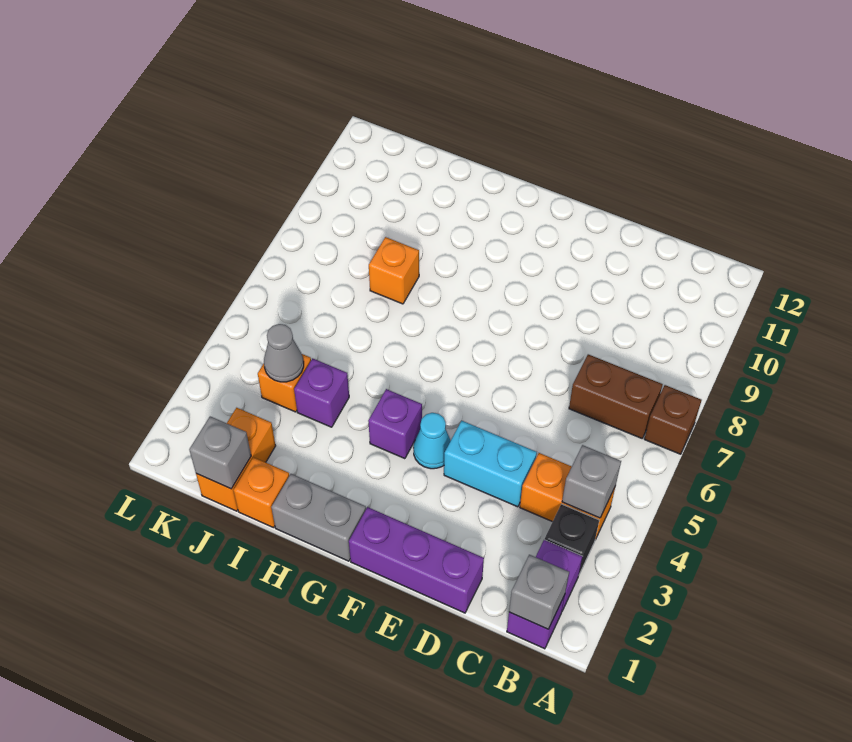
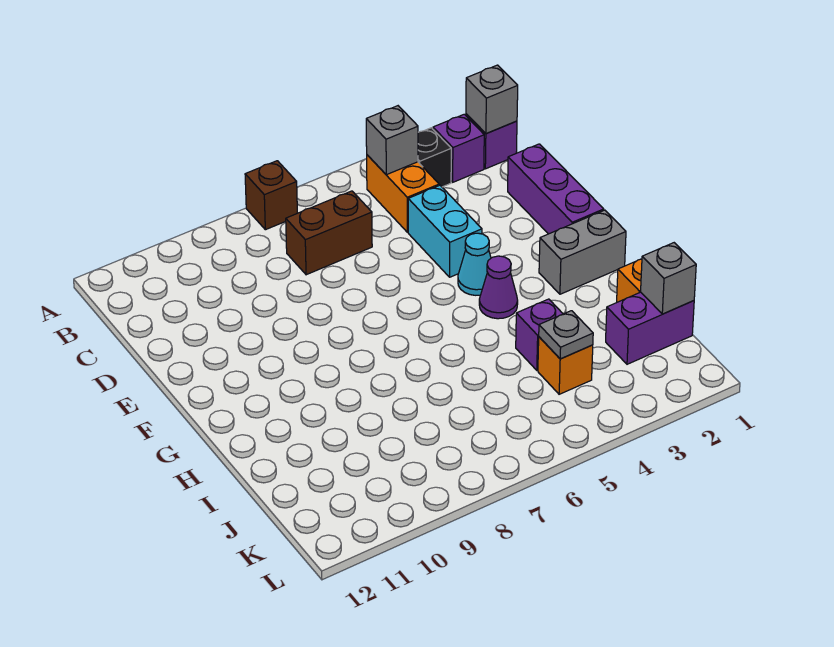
brown 1x2 brick [569,354,663,438] -> brown 1x2 brick turned to [286,191,372,275]
grey 1x2 brick [271,474,366,561] -> grey 1x2 brick turned to [539,210,626,294]
purple 1x1 brick [368,389,422,459] -> purple 1x1 cone [479,256,518,319]
orange 1x1 brick [369,237,419,304] -> none
orange 1x2 brick [196,408,276,511] -> purple 1x2 brick [606,292,694,364]
grey 1x1 cone [264,324,304,382] -> grey 1x1 plate [539,311,593,359]

